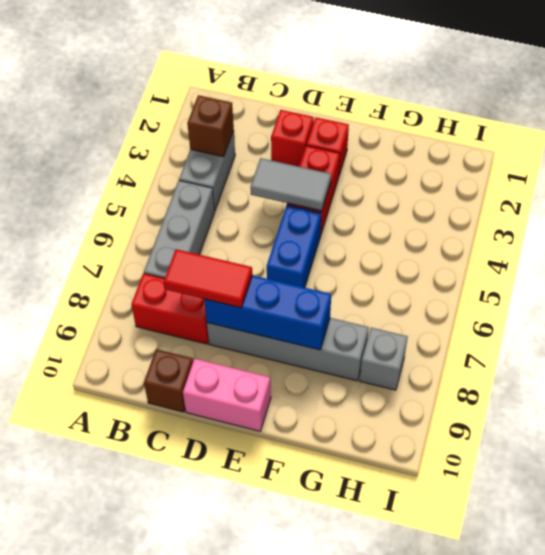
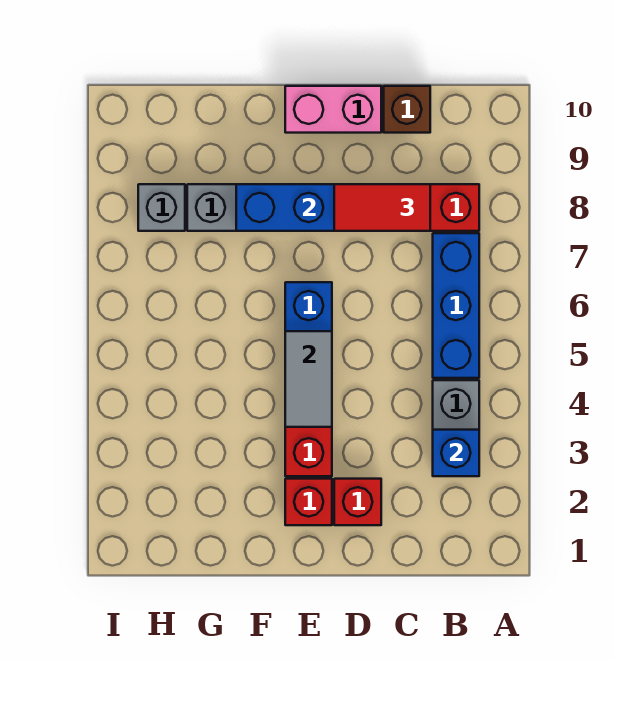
brown 1x1 brick [187,95,234,157] -> blue 1x1 brick [433,430,479,476]
grey 1x3 brick [144,180,215,278] -> blue 1x3 brick [433,233,479,378]
grey 1x2 tile [250,158,331,211] -> grey 1x2 tile turned to [285,331,332,427]

